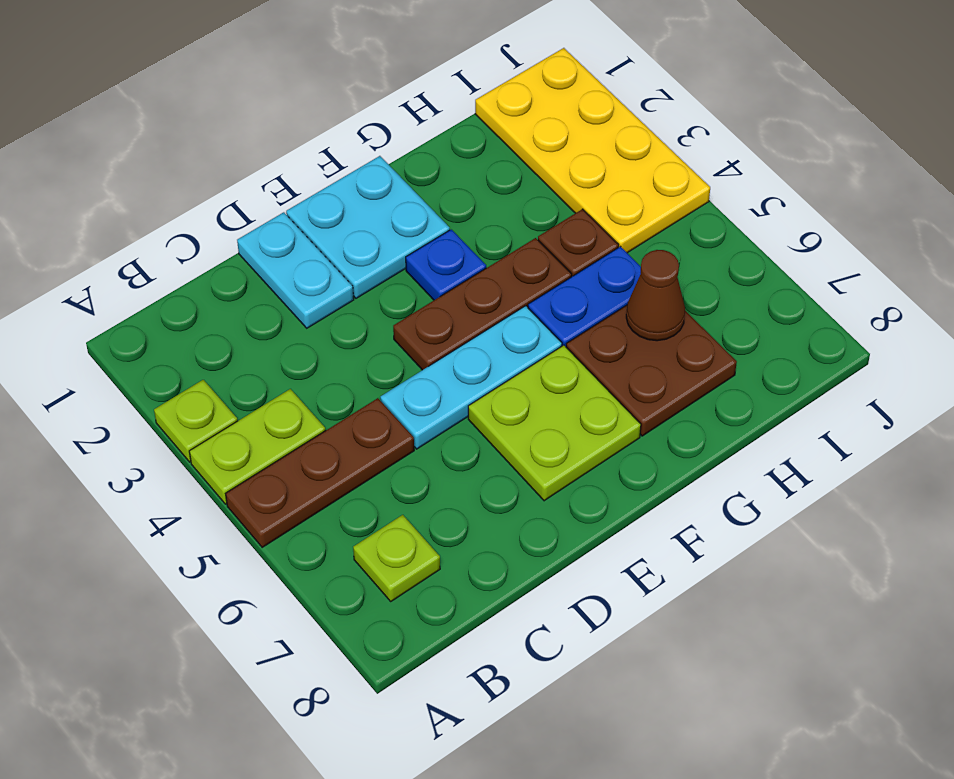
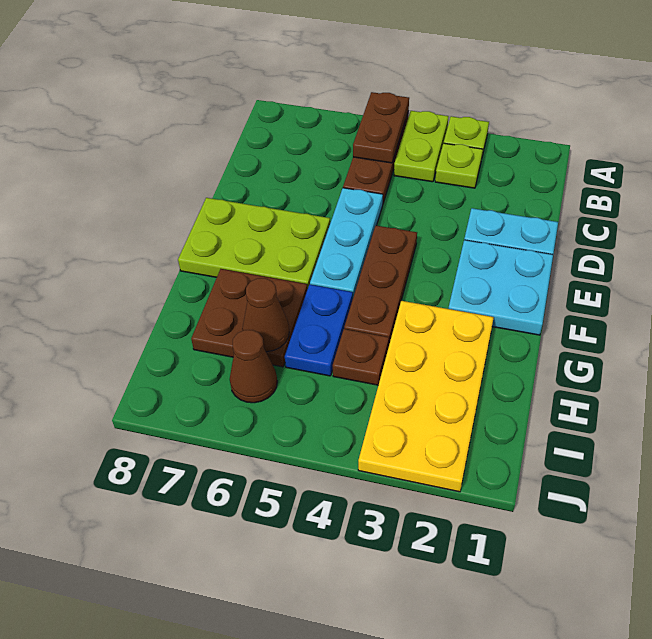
none -> brown 1x2 plate [353,92,409,163]
lime 1x1 plate [353,515,440,601] -> lime 1x1 plate moved to [435,143,483,188]
lime 2x2 plate [468,345,641,501] -> lime 2x3 plate [178,198,330,288]
blue 1x1 plate [406,229,486,300] -> none
yellow 2x4 plate [475,48,710,253] -> yellow 2x4 plate turned to [358,301,494,492]
none -> brown 1x1 cone [230,330,277,403]

